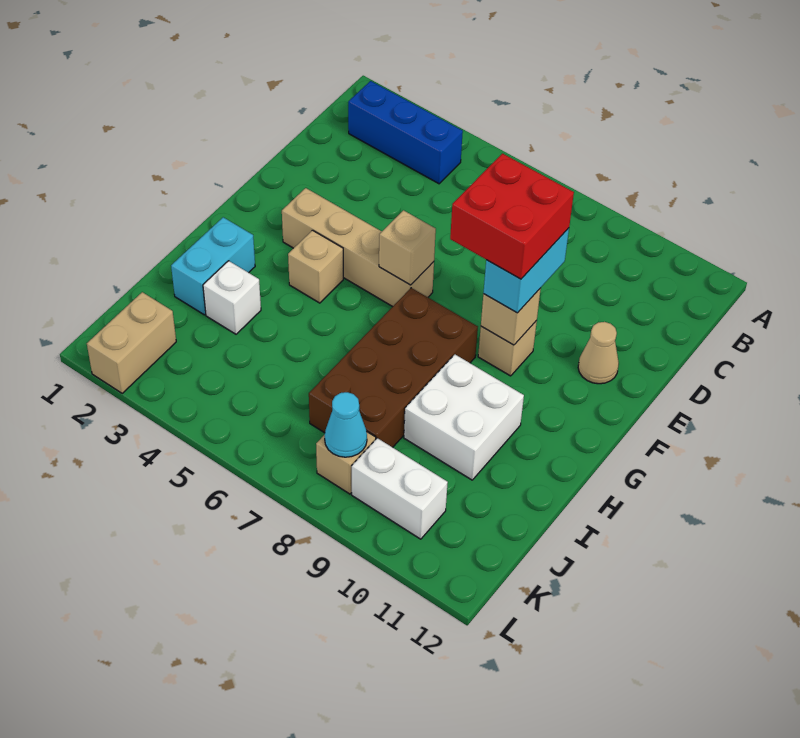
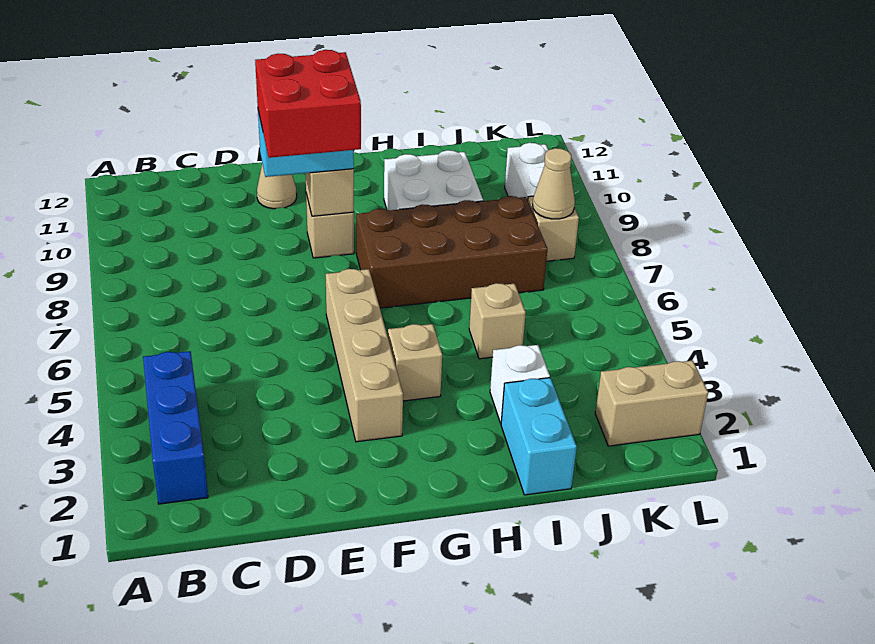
tan 1x1 brick [379,210,436,285] -> tan 1x1 brick moved to [469,283,526,359]
cyan 1x2 brick [171,217,255,315] -> cyan 1x2 brick turned to [501,378,577,495]
cyan 1x1 cone [325,392,367,457] -> tan 1x1 cone [533,148,575,219]

